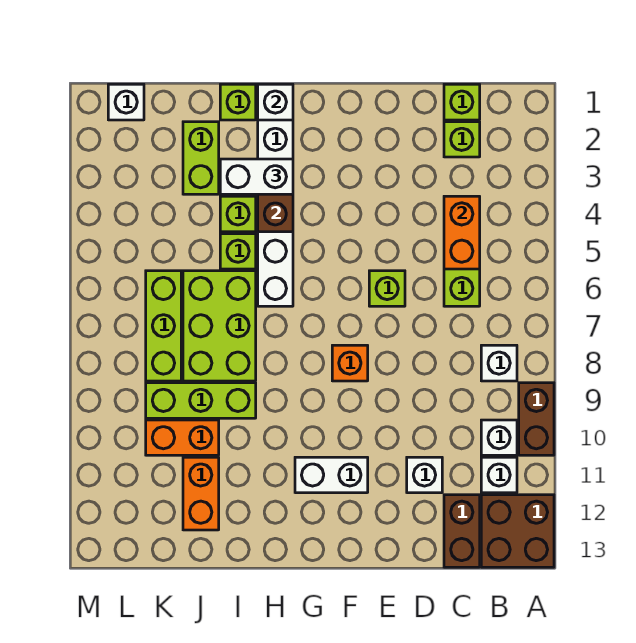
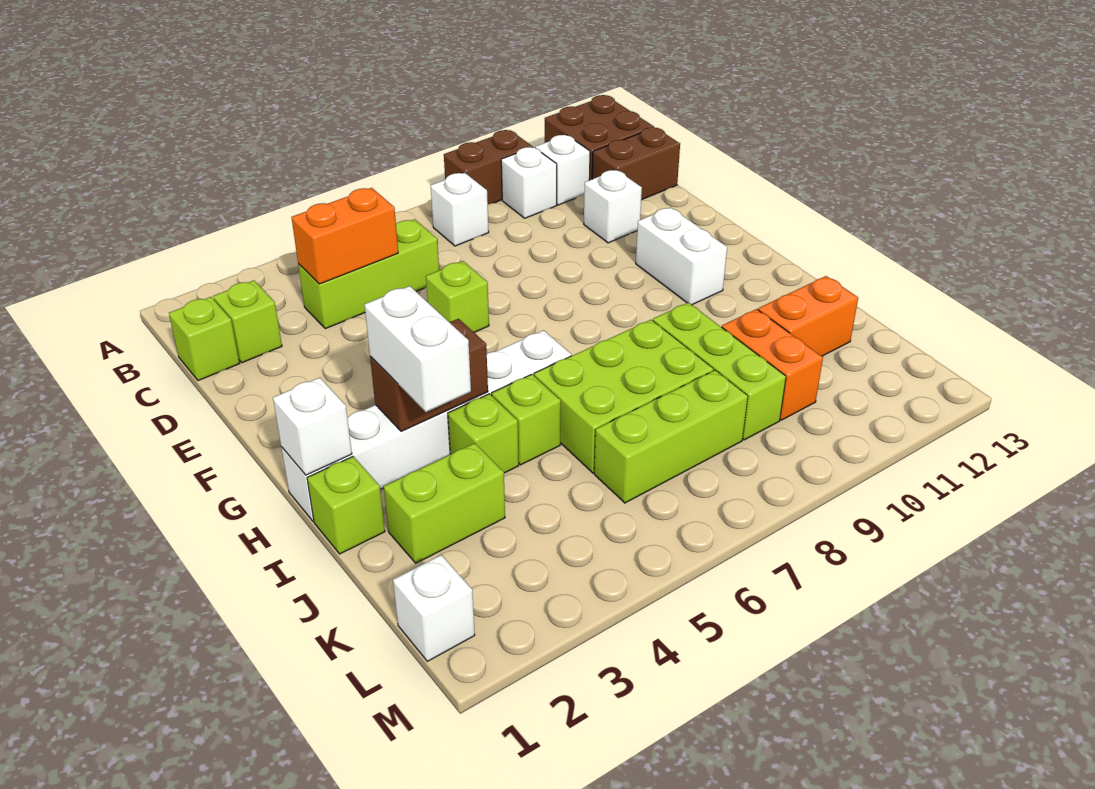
orange 1x1 brick [332,345,368,381] -> none

